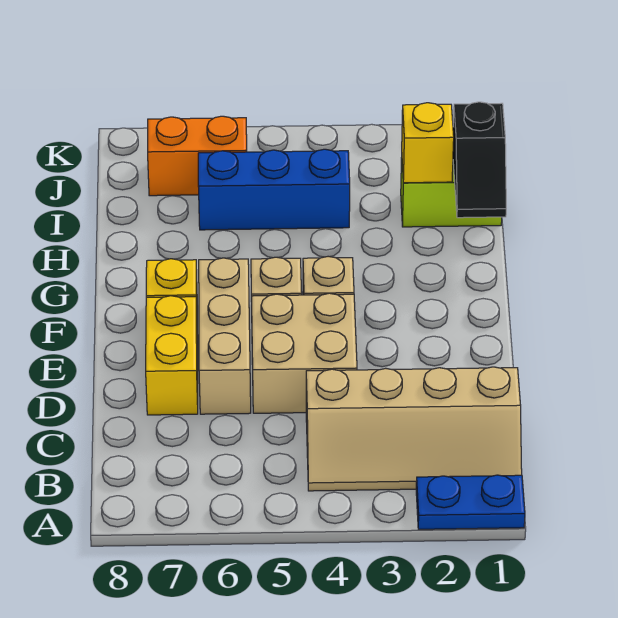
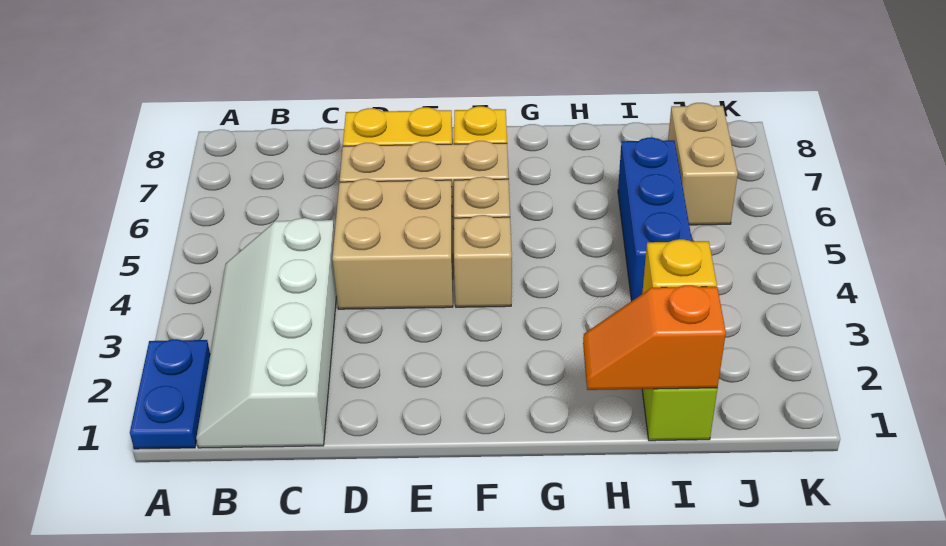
tan 2x4 slope [306,367,522,491] -> white 2x4 slope [196,218,337,448]
black 1x2 slope [453,102,506,218] -> orange 1x2 slope [583,285,726,390]
orange 1x2 brick [148,116,247,196] -> tan 1x2 brick [668,103,738,225]

